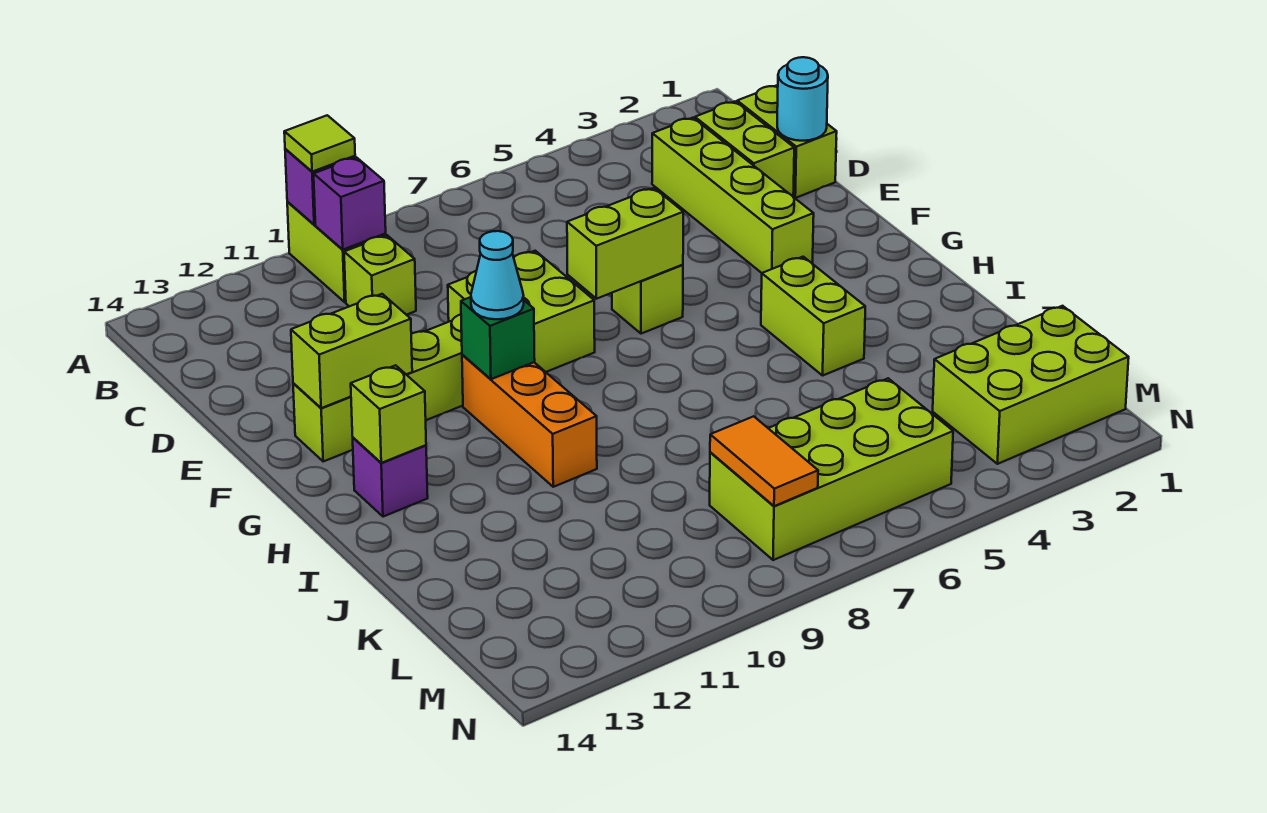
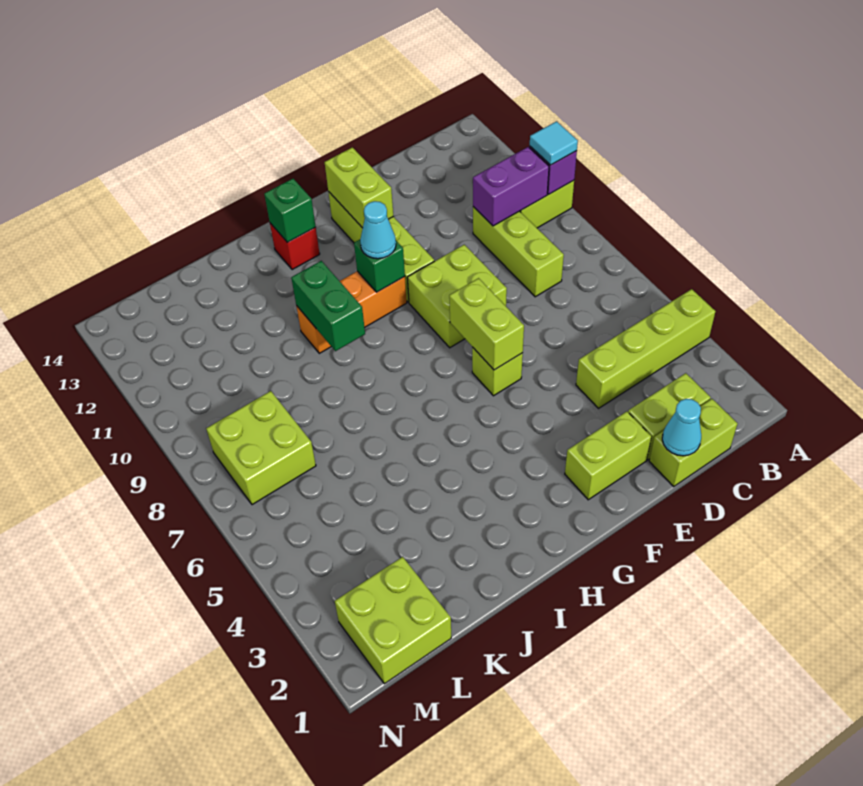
lime 1x1 tile [284,115,355,172] -> cyan 1x1 tile [530,121,578,165]
purple 1x1 brick [314,158,386,250] -> purple 1x2 brick [473,147,549,226]
lime 1x4 brick [652,118,814,273] -> lime 1x4 brick moved to [576,289,715,408]
lime 1x1 brick [344,235,416,315] -> lime 1x3 brick [473,207,564,297]
cyan 1x1 round brick [777,57,828,141] -> cyan 1x1 cone [662,399,701,456]
lime 1x2 brick [761,257,865,375] -> lime 1x2 brick moved to [565,412,651,500]
purple 1x1 brick [353,438,428,517] -> red 1x1 brick [270,223,320,270]
lime 1x1 brick [351,365,426,463] -> green 1x1 brick [264,179,316,242]
none -> green 1x2 brick [291,261,365,351]
lime 2x3 brick [933,306,1129,464] -> lime 2x2 brick [335,557,451,684]
lime 2x4 brick [710,378,953,560] -> lime 2x2 brick [206,391,316,505]
orange 1x2 tile [710,416,818,506] -> none

